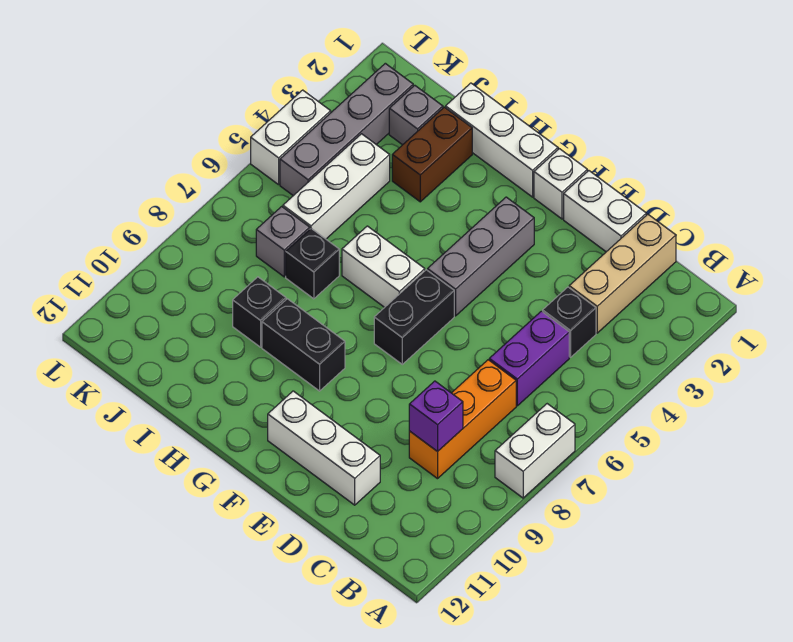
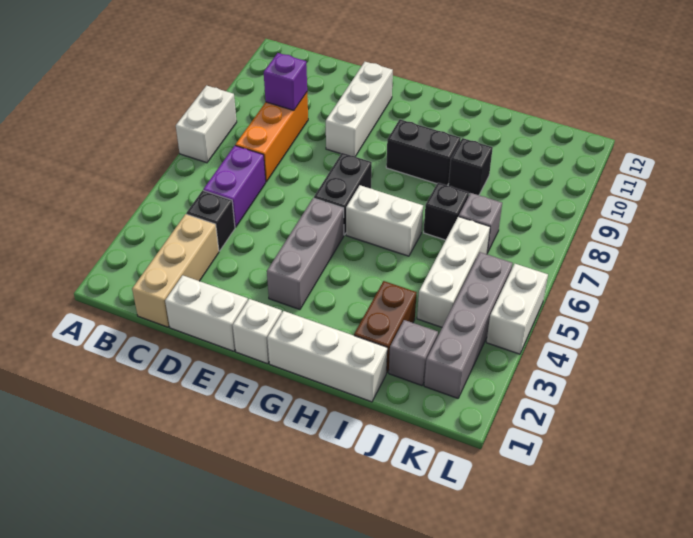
white 1x3 brick [268,391,380,505] -> white 1x3 brick turned to [326,62,393,156]

